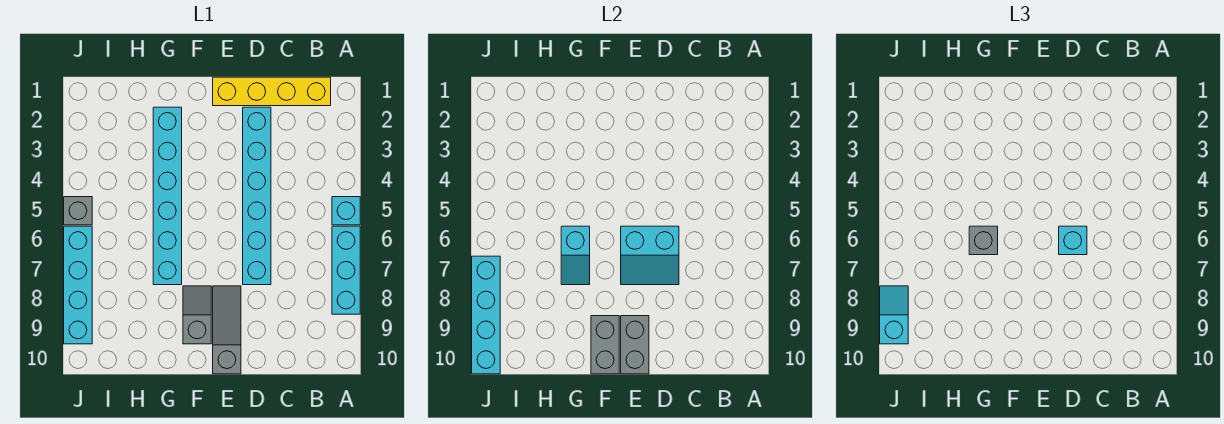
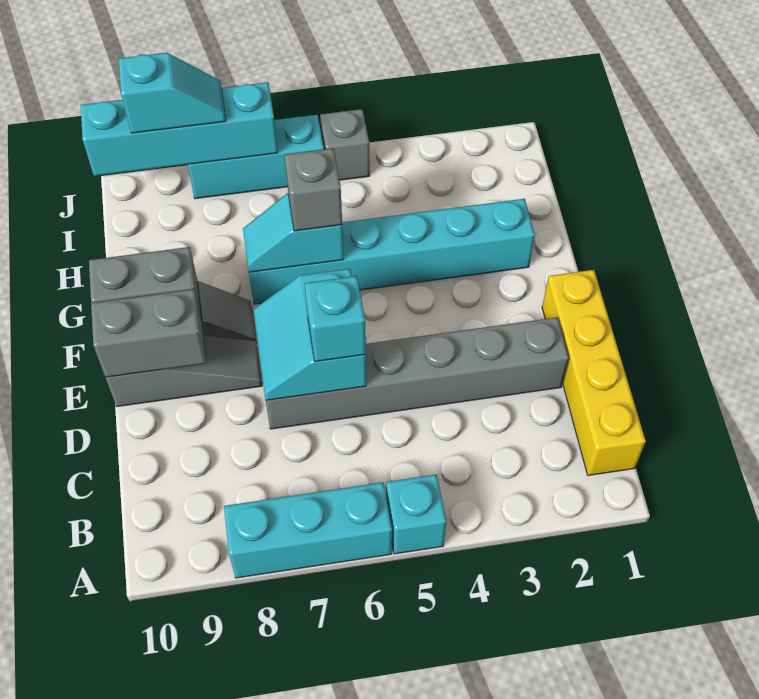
cyan 1x6 brick [243,107,271,285] -> grey 1x6 brick [266,317,569,429]
cyan 1x4 brick [64,226,92,344] -> cyan 1x3 brick [188,115,324,199]

